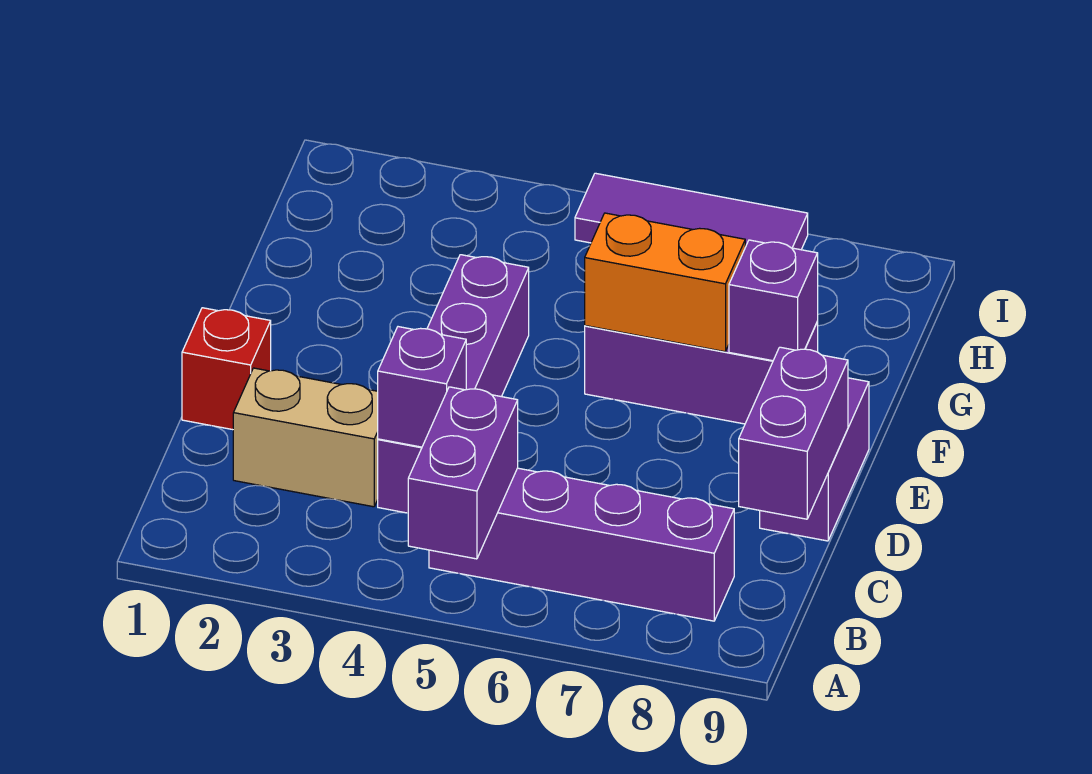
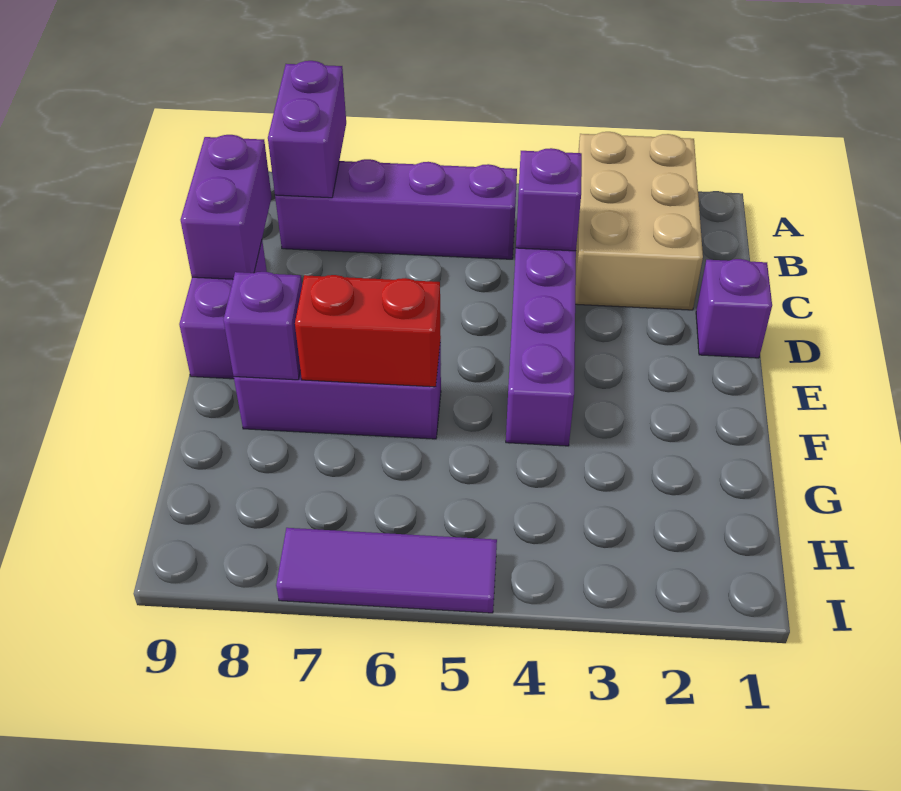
purple 1x2 brick [408,387,518,559] -> purple 1x2 brick moved to [268,61,346,198]
tan 1x2 brick [233,368,378,507] -> tan 2x3 brick [575,132,703,310]
red 1x1 brick [182,308,271,430] -> purple 1x1 brick [696,259,772,358]
orange 1x2 brick [585,213,745,352] -> red 1x2 brick [295,275,441,387]

